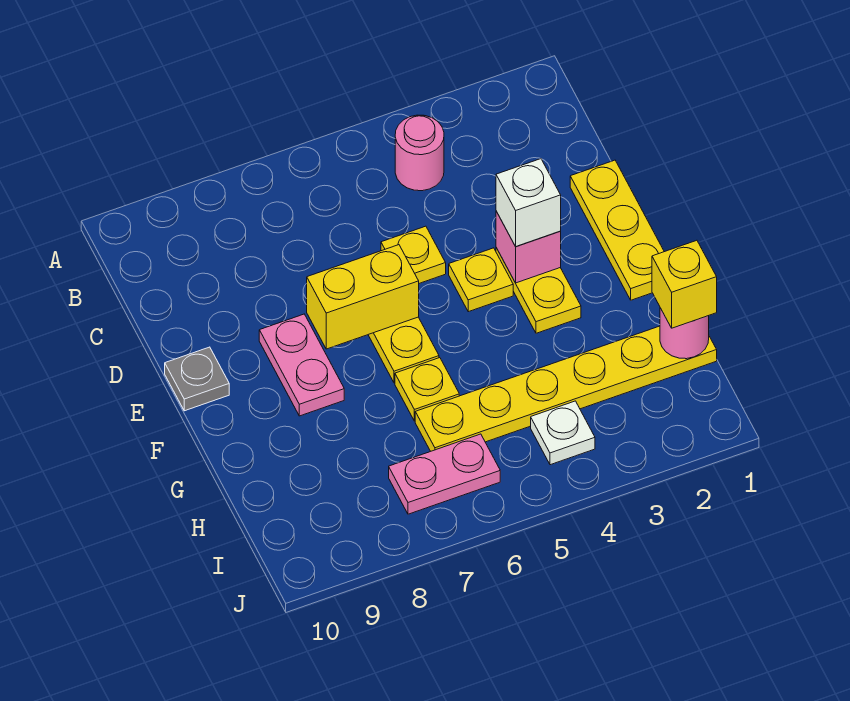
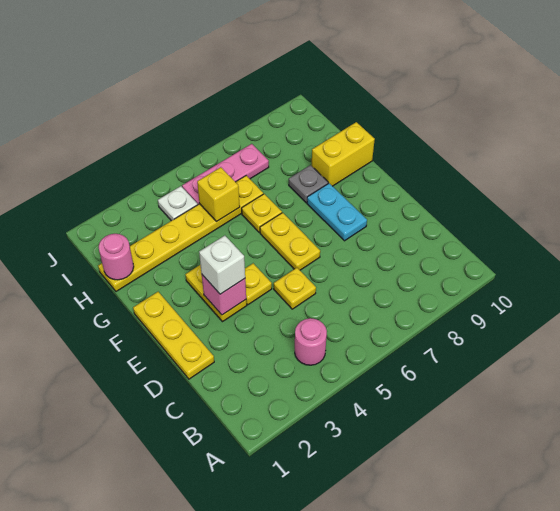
yellow 1x2 brick [307,245,419,349] -> yellow 1x2 brick moved to [312,122,375,186]
pink 1x2 plate [259,314,344,416] -> cyan 1x2 plate [307,183,367,241]
grey 1x1 plate [165,347,229,411] -> grey 1x1 plate moved to [289,165,328,203]
yellow 1x1 brick [652,240,717,328] -> yellow 1x1 brick moved to [197,167,240,221]
pink 1x2 plate [389,434,500,514] -> pink 1x3 plate [182,144,269,204]

